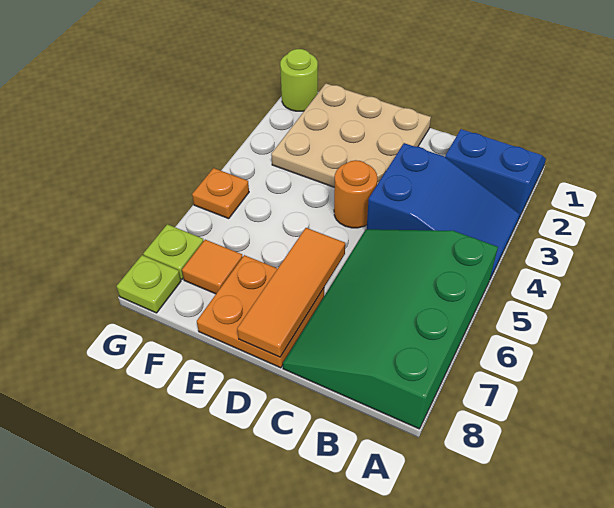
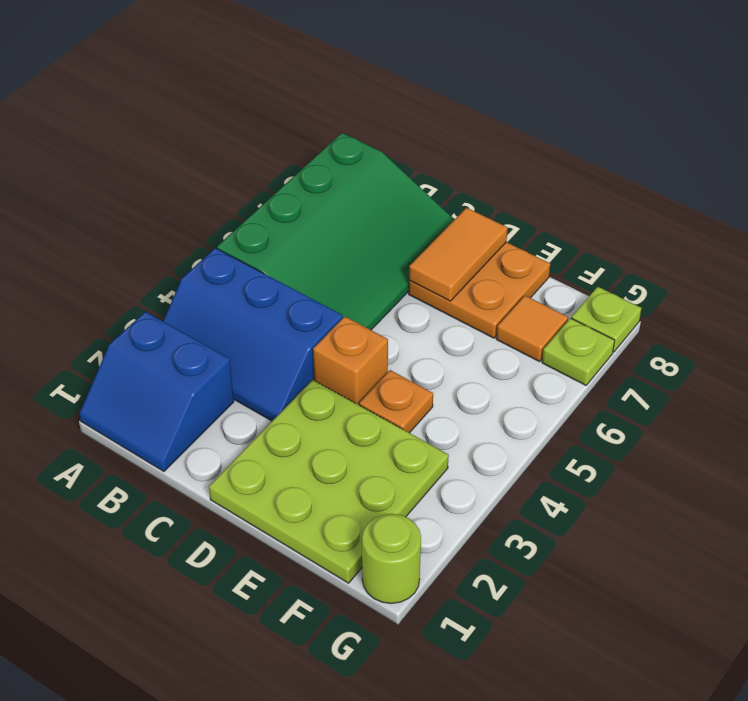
blue 2x3 slope [367,143,520,279] -> blue 2x3 slope turned to [163,248,343,421]
tan 3x3 plate [271,83,431,187] -> lime 3x3 plate [209,380,449,583]
orange 1x1 round brick [334,160,377,228] -> orange 1x1 brick [313,317,388,405]
orange 1x3 tile [237,228,345,357] -> orange 1x2 tile [409,208,508,301]
orange 1x1 plate [192,168,249,219] -> orange 1x1 plate moved to [359,370,433,433]

